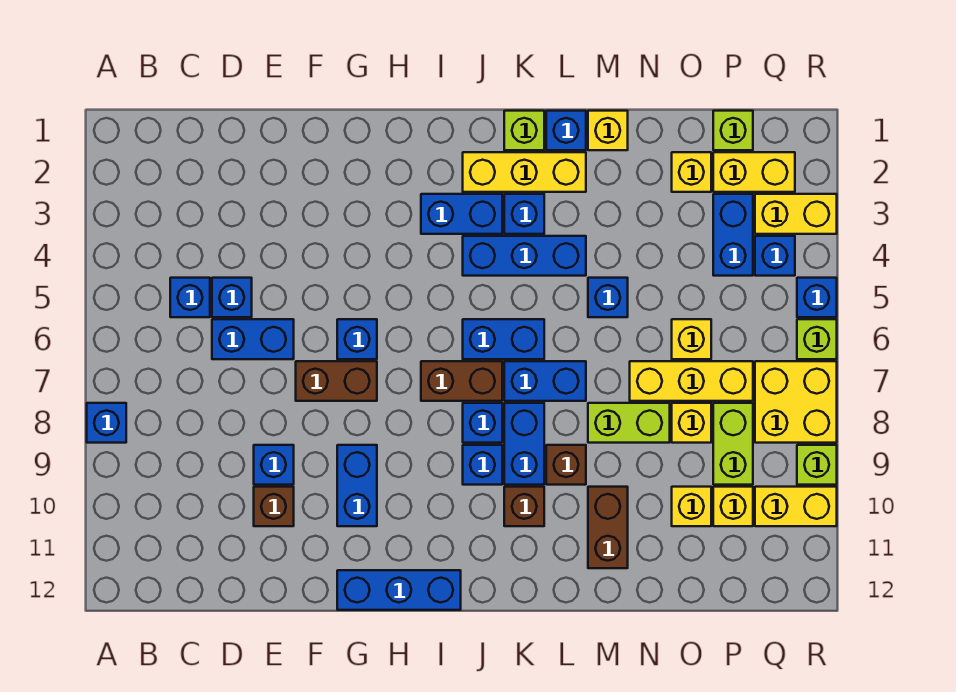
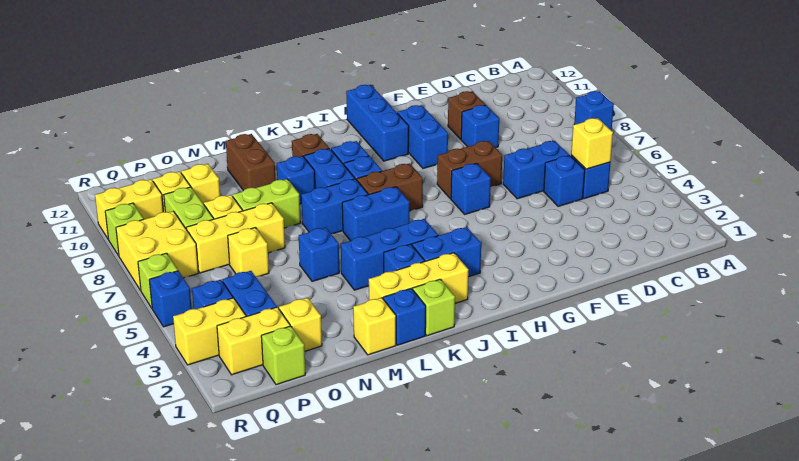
none -> yellow 1x1 brick [571,118,613,169]
blue 1x3 brick [337,570,461,610] -> blue 1x3 brick turned to [346,85,409,161]
brown 1x1 brick [546,445,586,485] -> blue 1x1 brick [277,156,315,204]

